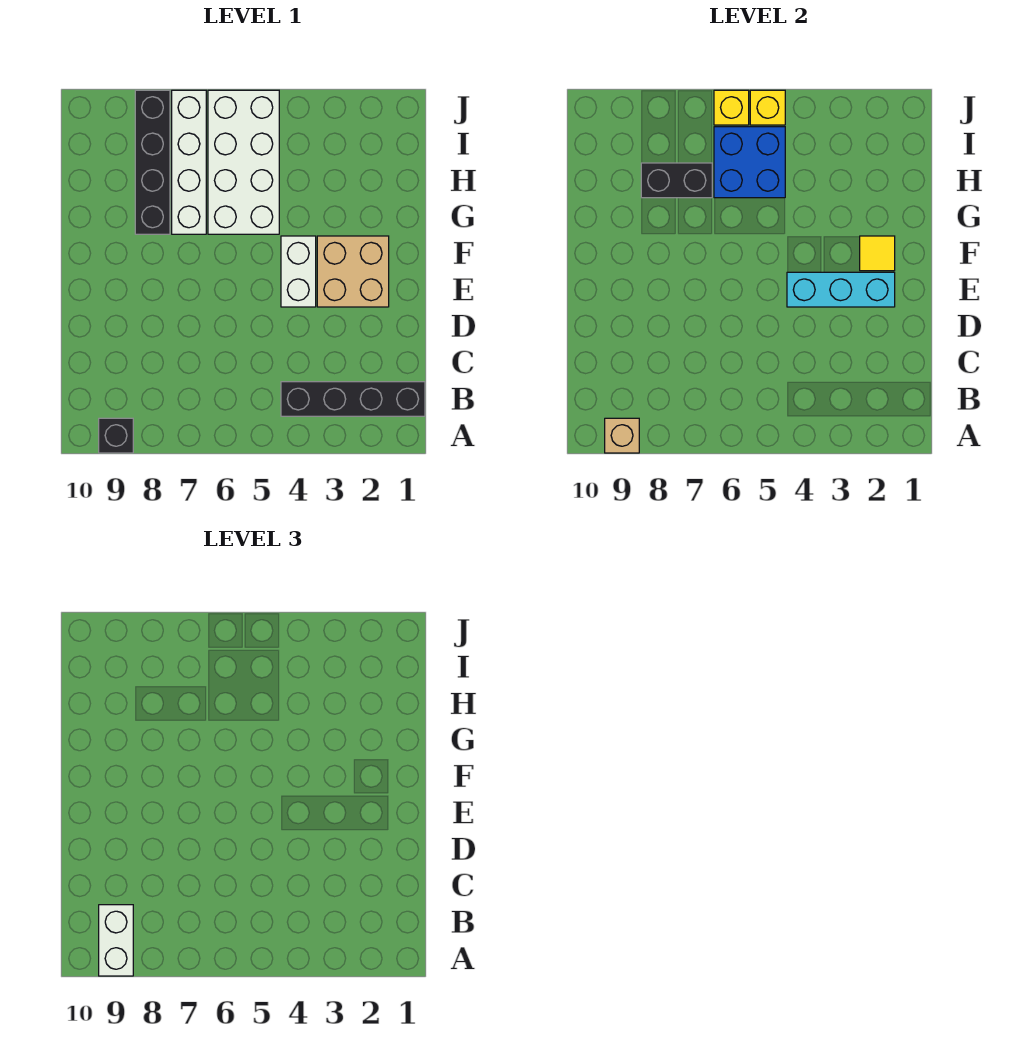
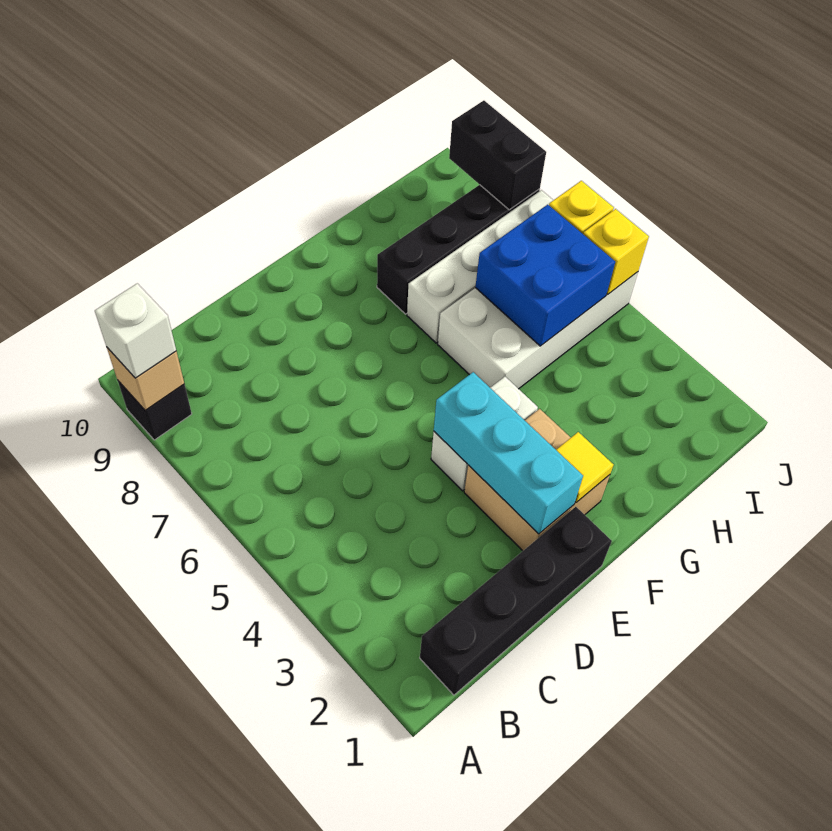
white 1x2 brick [99,905,133,976] -> white 1x1 brick [95,283,176,378]
black 1x4 brick [281,382,425,416] -> black 1x4 brick turned to [420,507,612,695]
black 1x2 brick [641,163,712,198] -> black 1x2 brick moved to [449,101,546,210]

